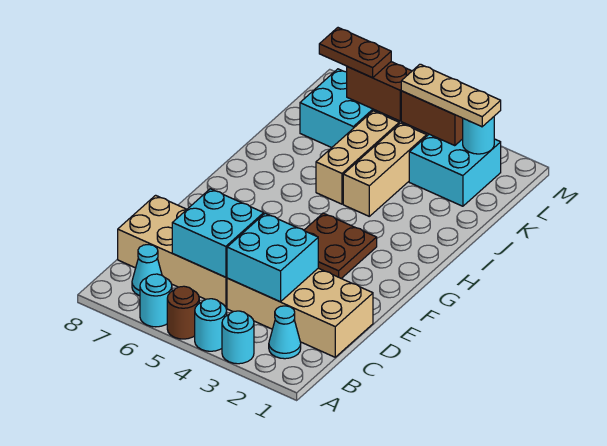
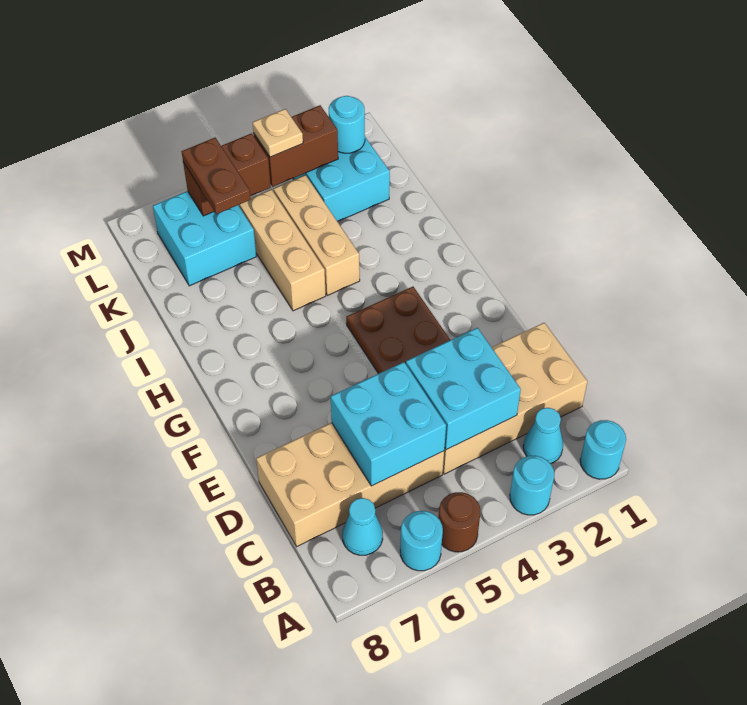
cyan 1x1 round brick [195,299,227,351] -> cyan 1x1 round brick moved to [580,420,626,479]
tan 1x3 plate [401,64,501,127] -> tan 1x1 plate [252,109,303,157]
brown 1x2 plate [319,28,391,78] -> brown 1x2 plate turned to [182,138,251,214]

